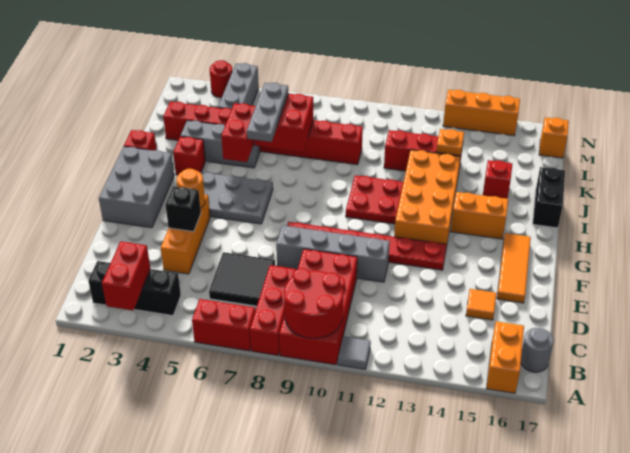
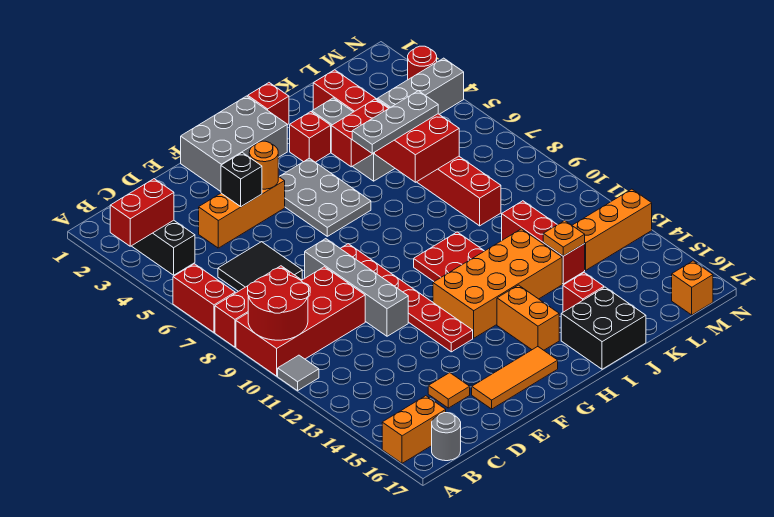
black 1x2 brick [533,167,565,228] -> black 2x2 brick [561,287,646,369]
orange 1x3 brick [443,90,520,136] -> orange 1x3 brick turned to [572,189,652,270]

